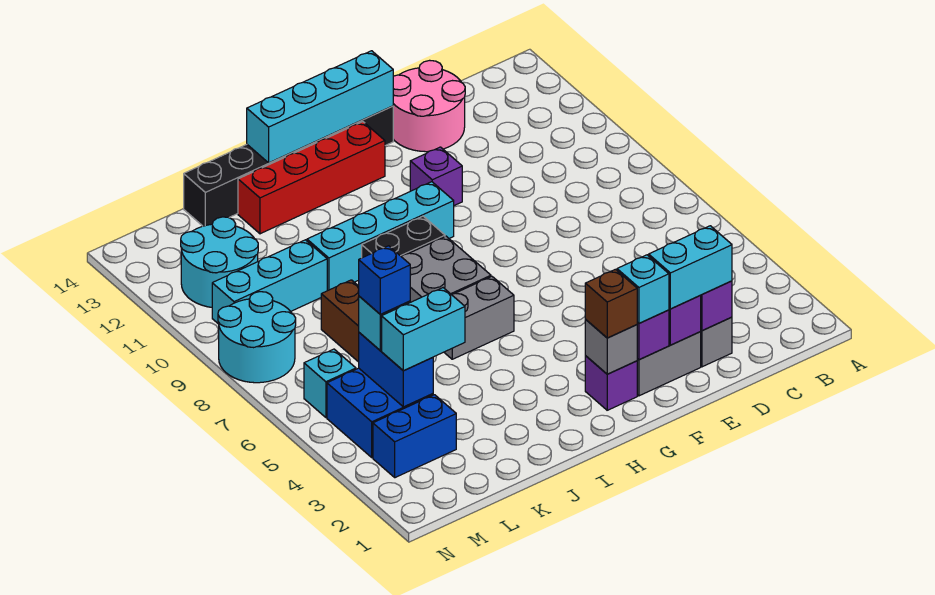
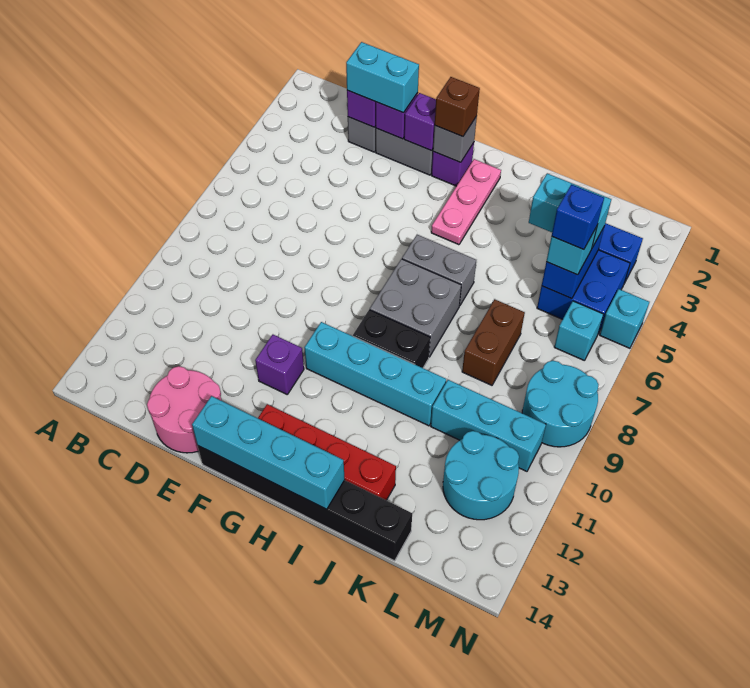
cyan 1x1 brick [617,255,669,323] -> cyan 1x1 brick moved to [600,289,649,348]
none -> pink 1x3 plate [431,159,501,245]

